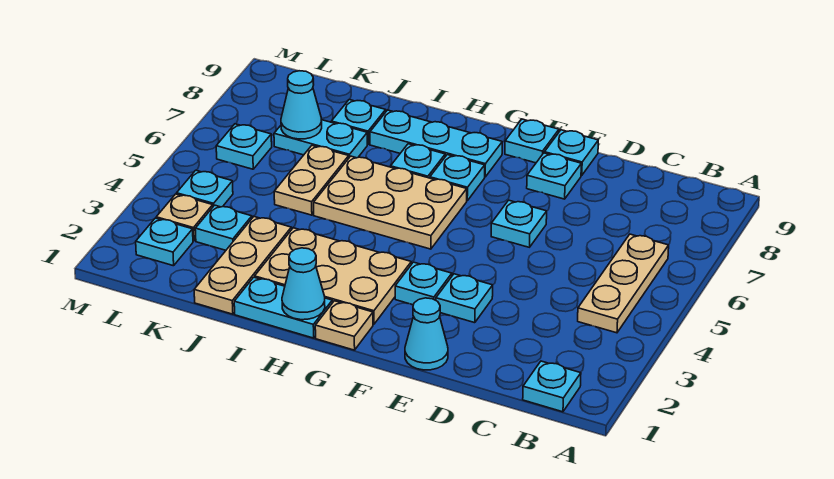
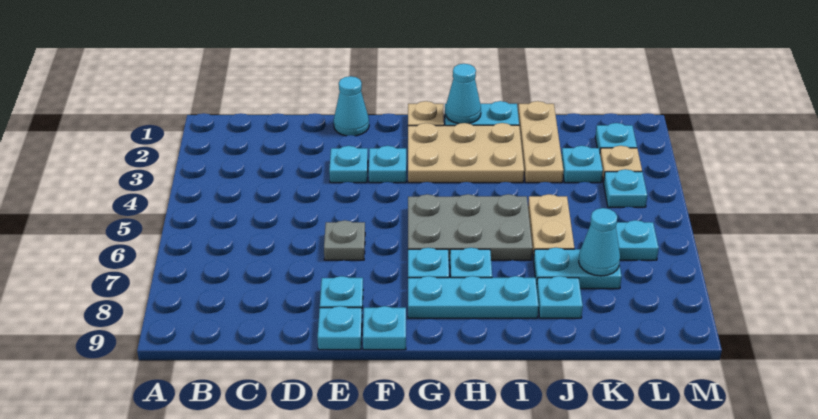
cyan 1x1 plate [523,361,581,412] -> none
tan 1x3 plate [578,234,669,333] -> none
cyan 1x1 plate [491,200,547,247] -> grey 1x1 plate [324,220,365,260]
tan 2x3 plate [314,156,467,249] -> grey 2x3 plate [408,194,532,260]

